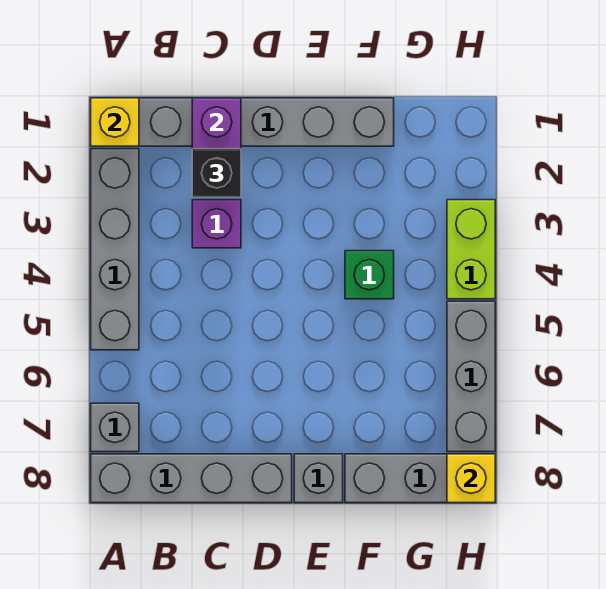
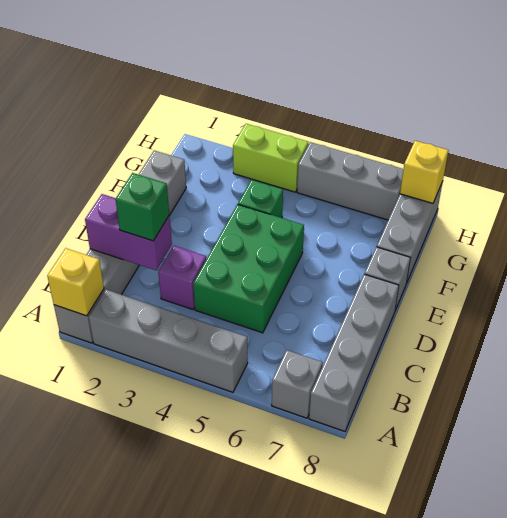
black 1x1 brick [192,149,241,197] -> green 1x1 brick [116,173,169,241]
none -> green 2x3 brick [193,204,304,333]

